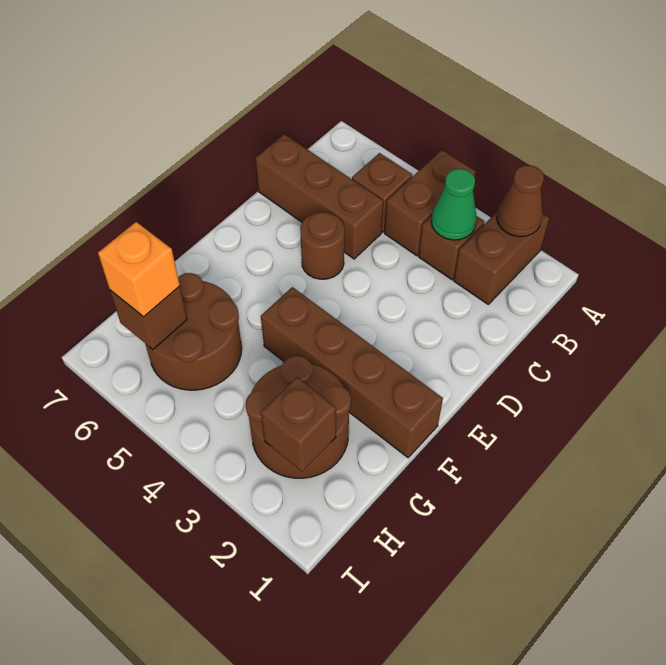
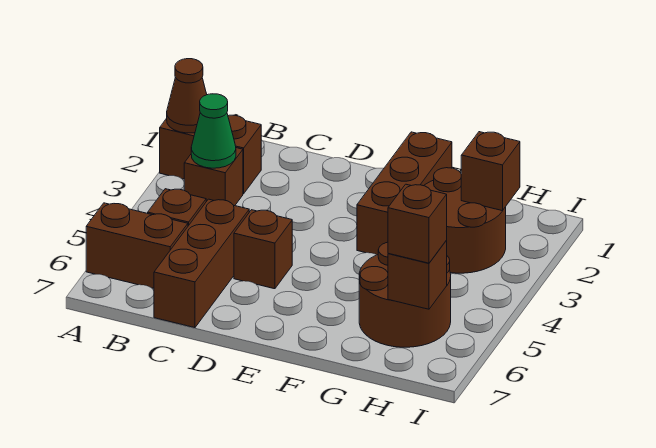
brown 1x2 brick [384,150,476,256] -> brown 1x2 brick moved to [86,203,188,288]
brown 1x1 round brick [300,212,344,279] -> brown 1x1 brick [234,210,292,289]
brown 1x4 brick [261,287,443,458] -> brown 1x3 brick [357,132,452,255]
orange 1x1 brick [98,222,180,317] -> brown 1x1 brick [388,184,447,263]

